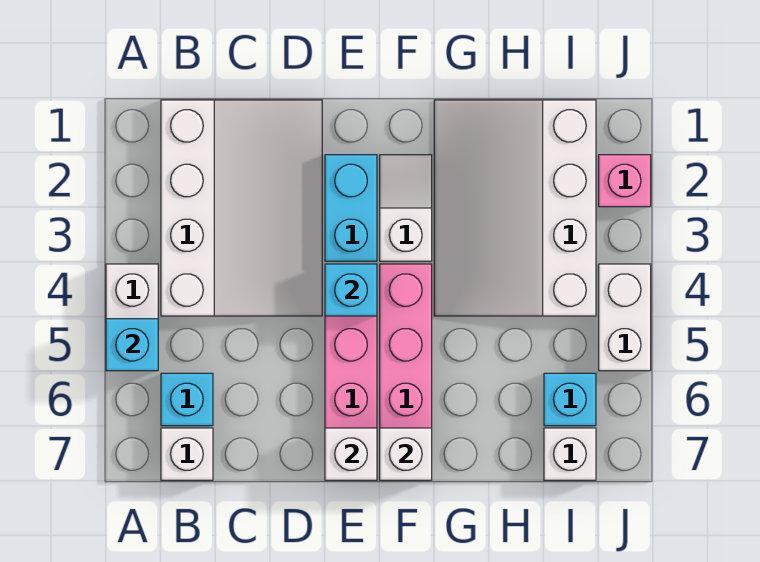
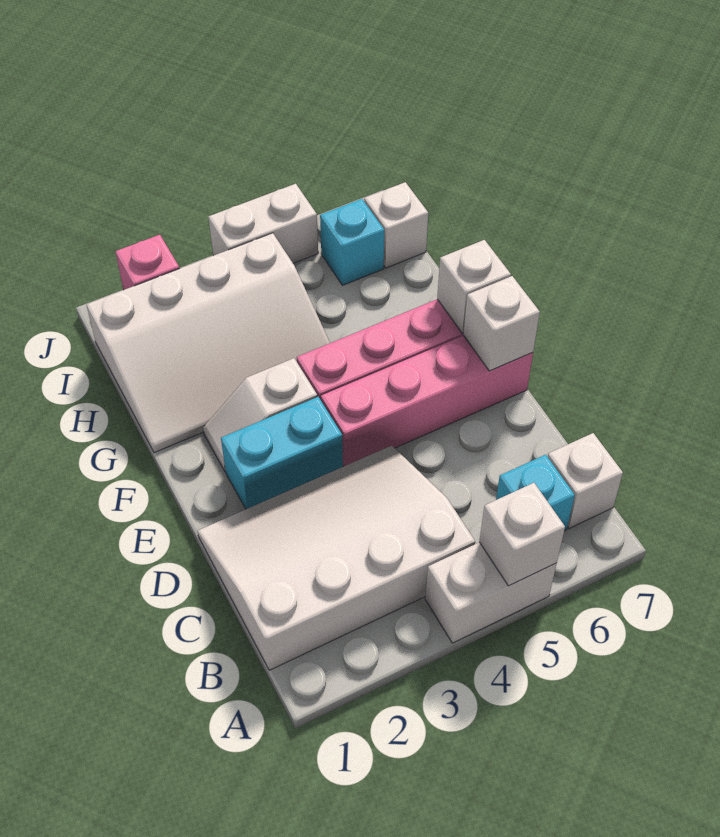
cyan 1x1 brick [106,319,158,371] -> white 1x1 brick [479,483,565,586]
cyan 1x1 brick [325,264,377,316] -> none

